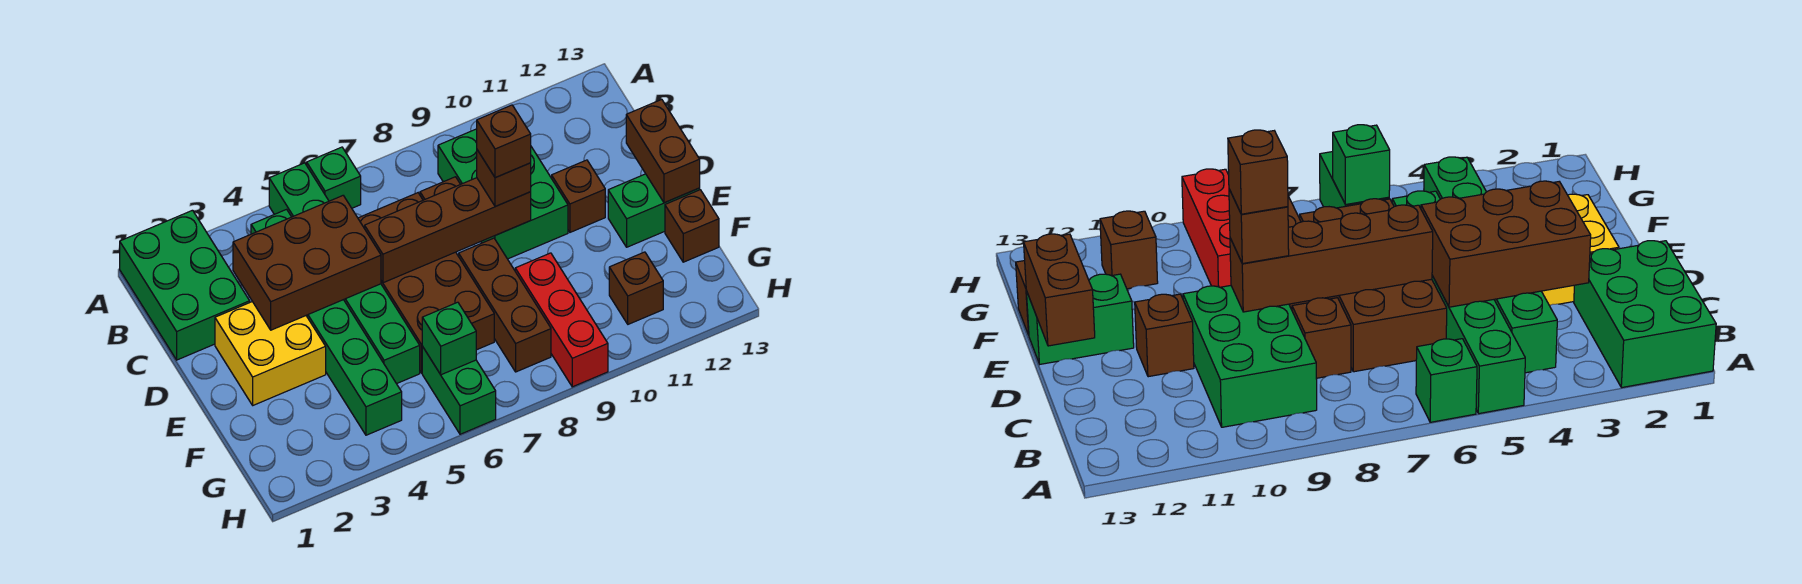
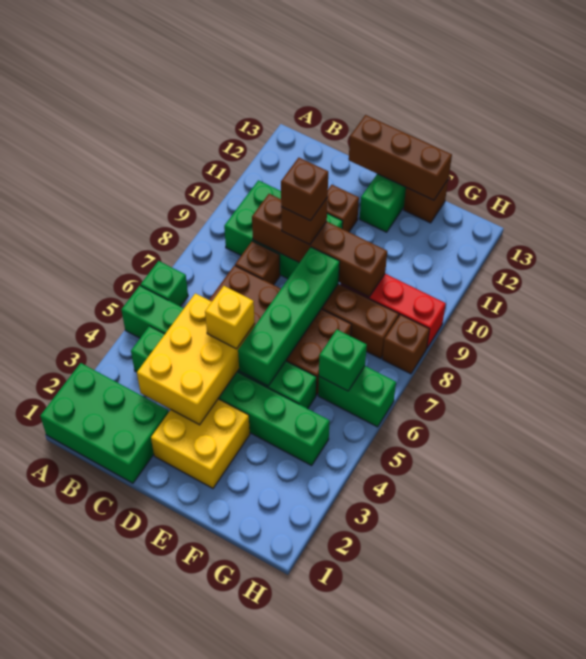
brown 2x3 brick [233,196,381,330] -> yellow 2x3 brick [137,293,255,425]
none -> yellow 1x1 brick [205,286,255,349]
brown 1x4 brick [365,178,531,283] -> brown 1x4 brick turned to [252,194,387,297]
brown 1x2 brick [626,99,700,203] -> brown 1x3 brick [349,115,452,200]
none -> green 1x4 brick [238,247,340,386]
brown 1x1 brick [609,252,663,324] -> brown 1x1 brick moved to [382,315,429,374]

